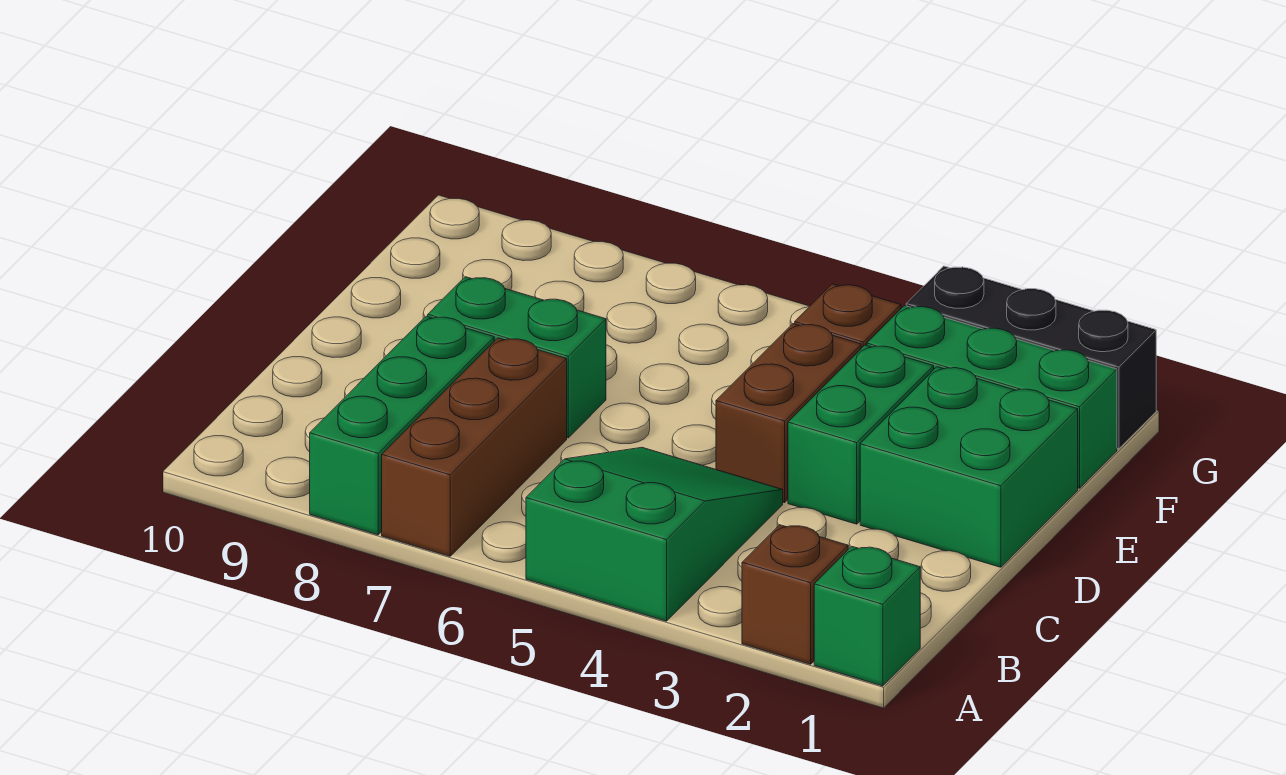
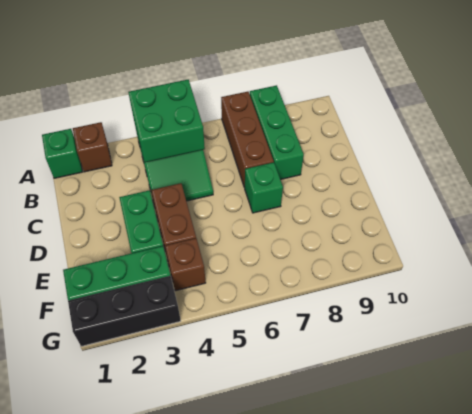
green 2x2 brick [860,367,1078,567] -> green 2x2 brick moved to [128,80,205,162]
green 1x2 brick [428,277,606,438] -> green 1x1 brick [244,162,283,213]

